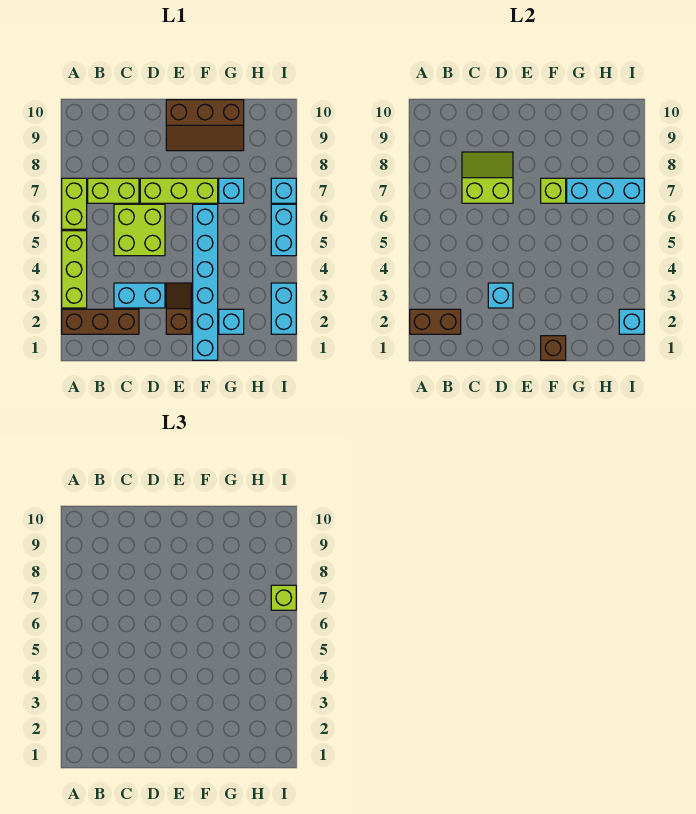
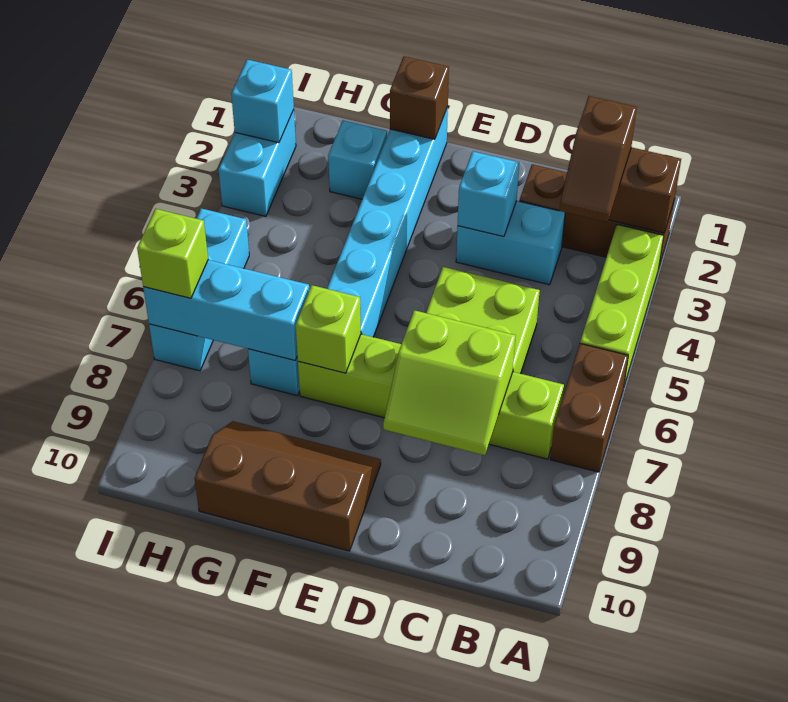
lime 1x2 brick [62,178,87,229] -> brown 1x2 brick [550,344,628,472]
brown 1x2 slope [166,283,191,334] -> brown 1x2 slope moved to [559,96,637,222]

